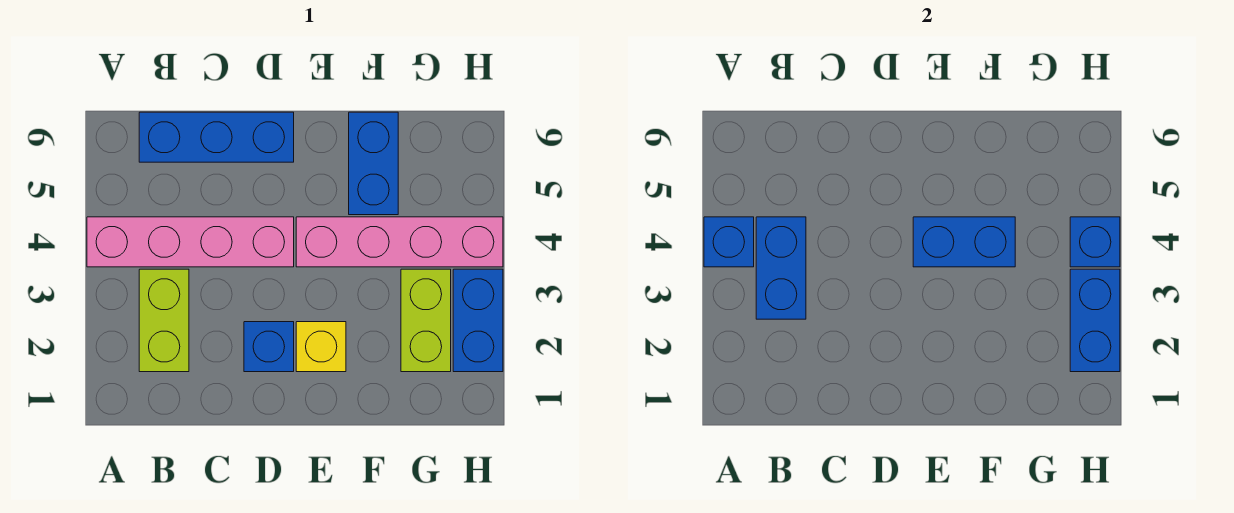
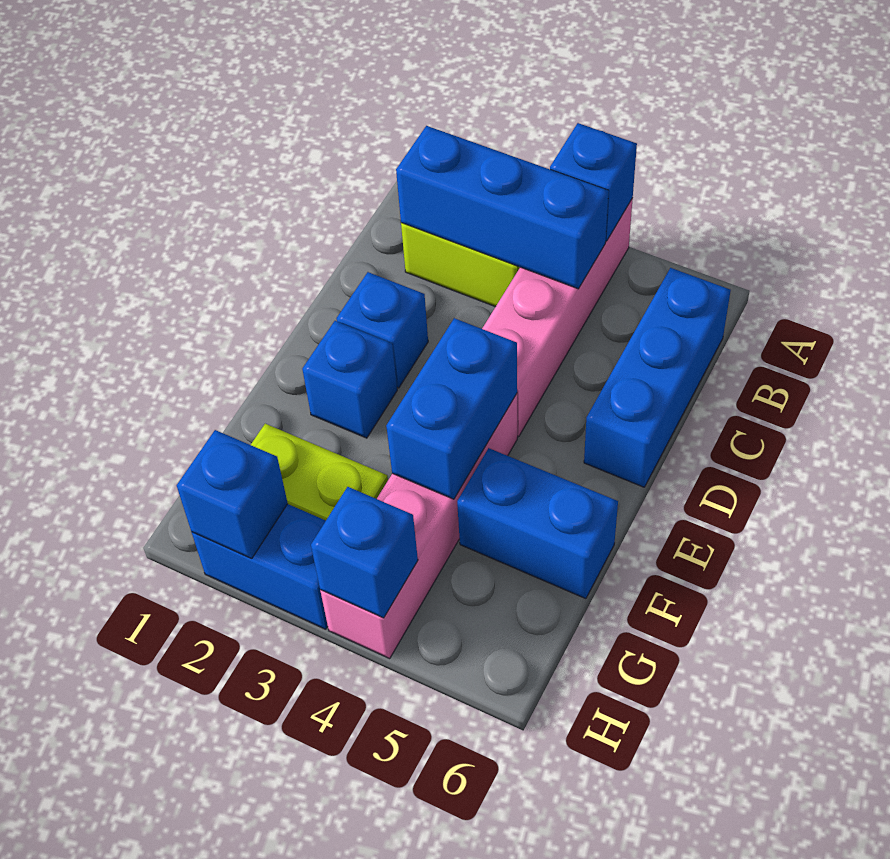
blue 1x2 brick [756,217,806,319] -> blue 1x3 brick [396,126,609,289]
yellow 1x1 brick [296,322,346,372] -> blue 1x1 brick [302,321,397,438]
blue 1x2 brick [1070,269,1120,372] -> blue 1x1 brick [177,430,288,558]

